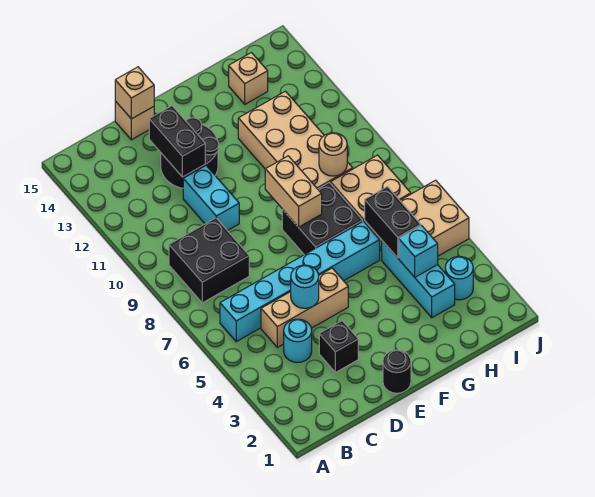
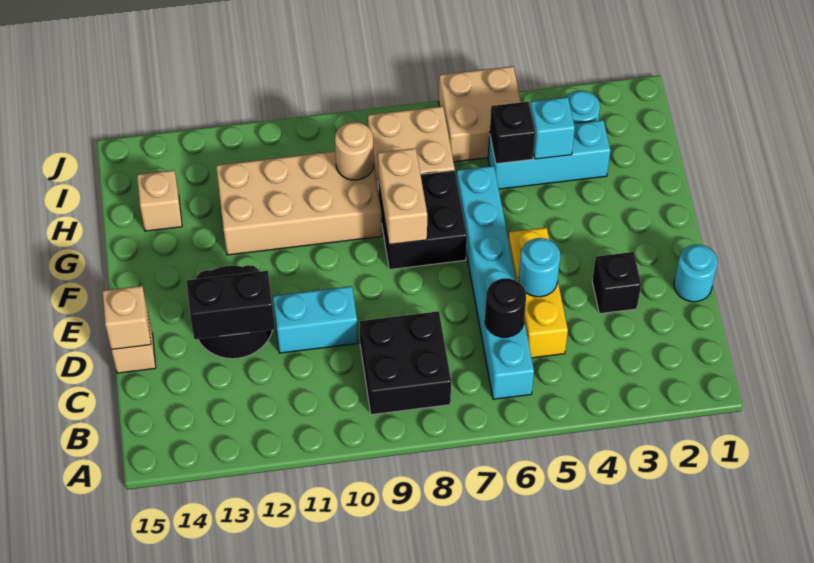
cyan 1x1 round brick [284,319,312,363] -> cyan 1x1 round brick moved to [674,245,718,302]
tan 1x3 brick [261,268,348,347] -> yellow 1x3 brick [508,228,568,358]
black 1x1 round brick [383,350,411,393] -> black 1x1 round brick moved to [485,278,526,337]
tan 1x2 brick [265,156,322,227] -> tan 1x2 brick turned to [378,148,427,245]
black 1x2 brick [365,187,421,258] -> black 1x1 brick [490,102,535,164]

